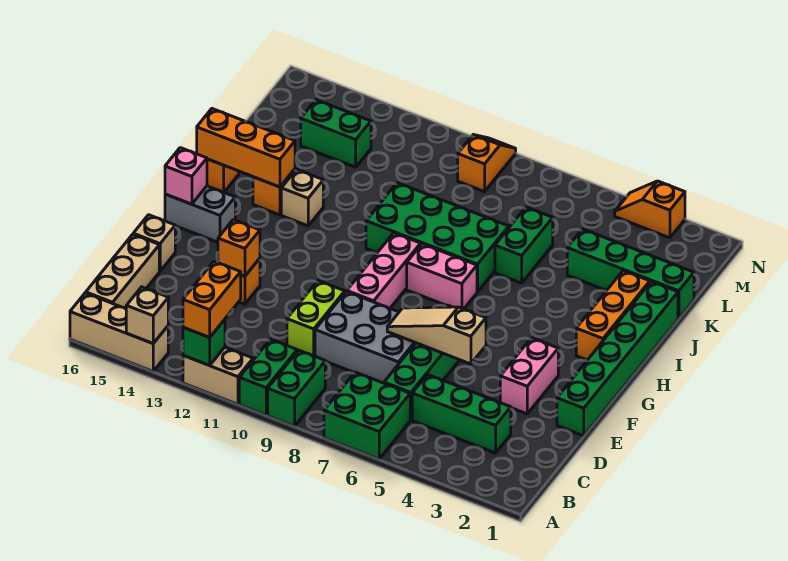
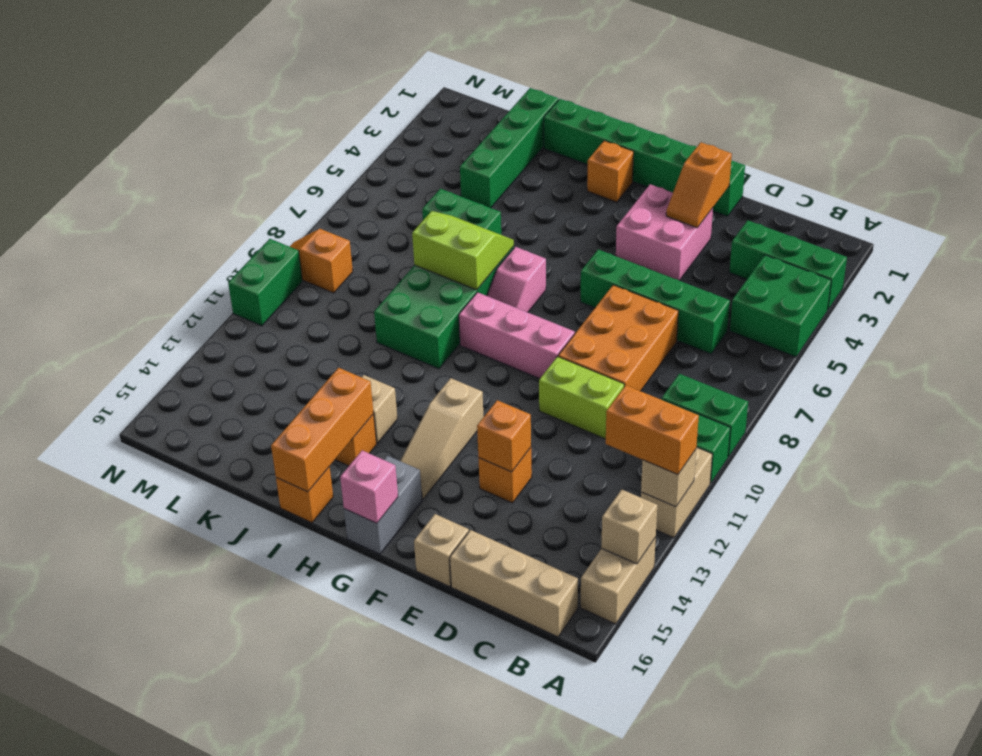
green 2x2 brick [324,372,410,459] -> green 2x2 brick moved to [730,255,831,357]
green 1x1 brick [183,319,225,365] -> tan 1x1 brick [641,450,696,507]
tan 1x3 brick [70,293,168,371] -> tan 1x2 brick [581,537,656,624]
green 1x3 brick [412,375,511,453] -> green 1x3 brick turned to [729,220,847,309]
grey 2x3 brick [315,292,415,383] -> orange 2x3 brick [558,285,678,391]
pink 1x2 brick [500,338,558,414] -> pink 2x2 brick [616,184,713,281]
tan 1x3 slope [387,307,486,364] -> tan 1x3 slope moved to [400,378,484,499]
orange 1x3 brick [576,271,650,360] -> orange 1x1 brick [587,141,634,202]
pink 1x2 brick [407,244,477,309] -> pink 1x2 slope [487,247,546,312]
none -> lime 2x2 slope [412,211,514,290]
green 1x2 brick [301,100,371,167] -> green 1x2 brick moved to [228,239,302,326]
orange 1x2 slope [615,181,685,238] -> orange 1x2 slope moved to [666,142,732,228]

